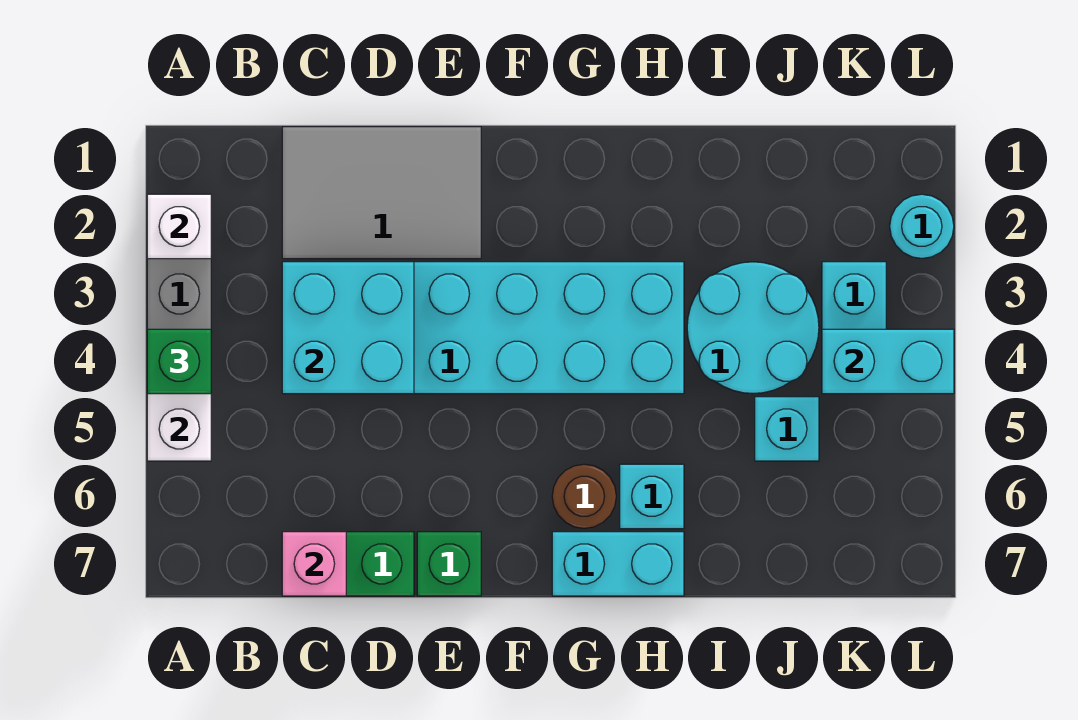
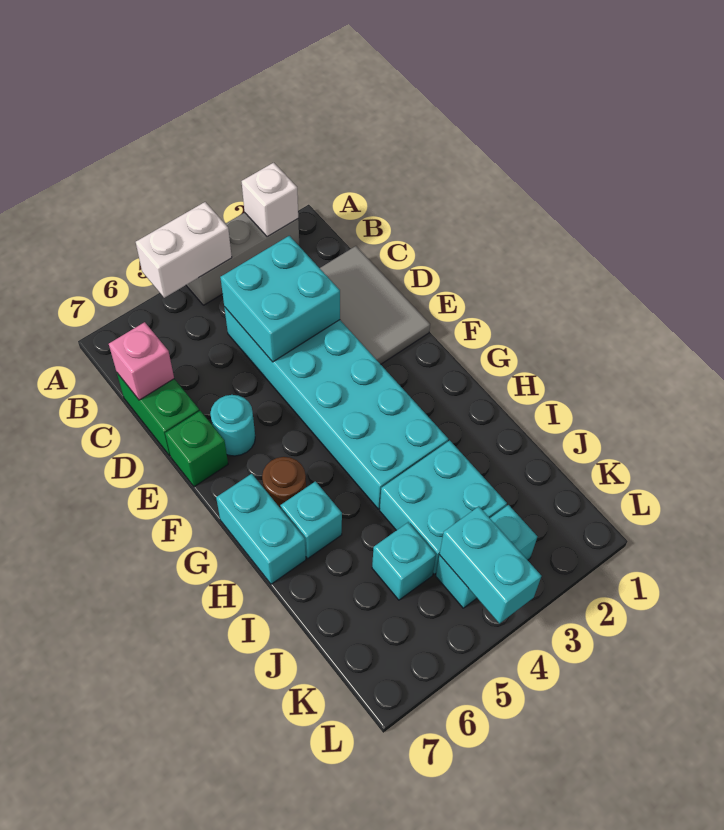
green 1x1 brick [147,329,211,394] -> none
cyan 2x2 round brick [687,262,819,394] -> cyan 2x2 brick [380,440,507,574]
cyan 1x1 round brick [890,194,954,259] -> cyan 1x1 round brick moved to [210,395,255,456]

